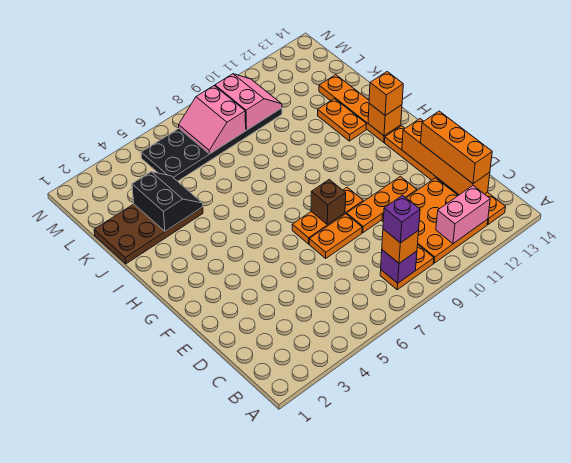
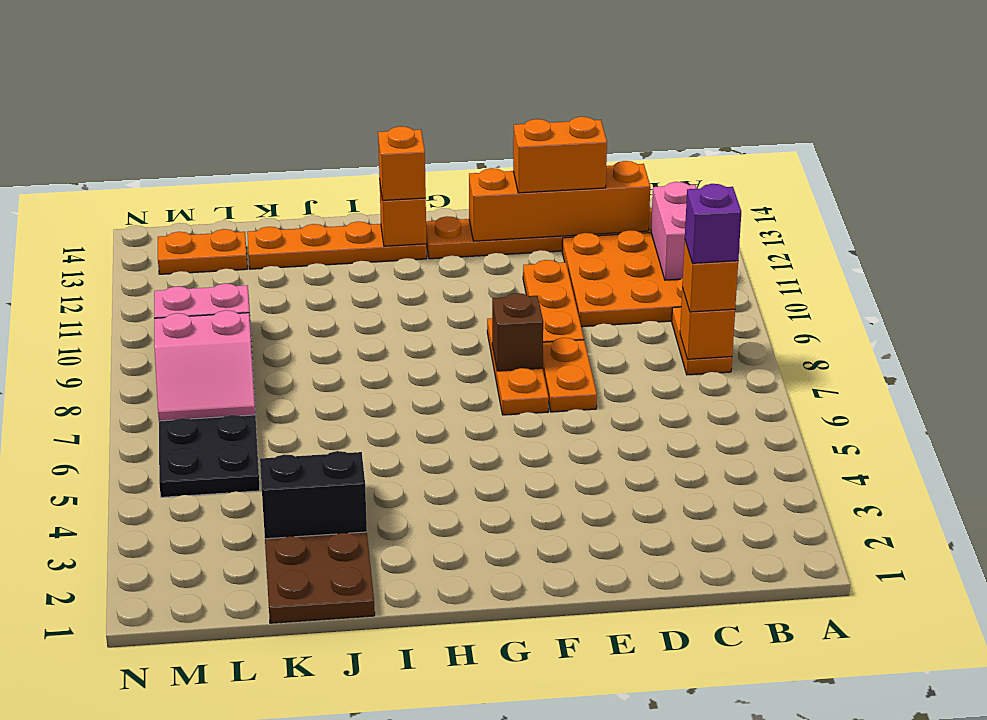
purple 1x1 brick [381,250,417,283] -> orange 1x1 brick [680,288,735,359]
orange 1x3 brick [421,111,492,184] -> orange 1x2 brick [513,117,607,193]
orange 1x2 plate [318,99,367,141] -> orange 1x2 plate moved to [158,229,247,274]

